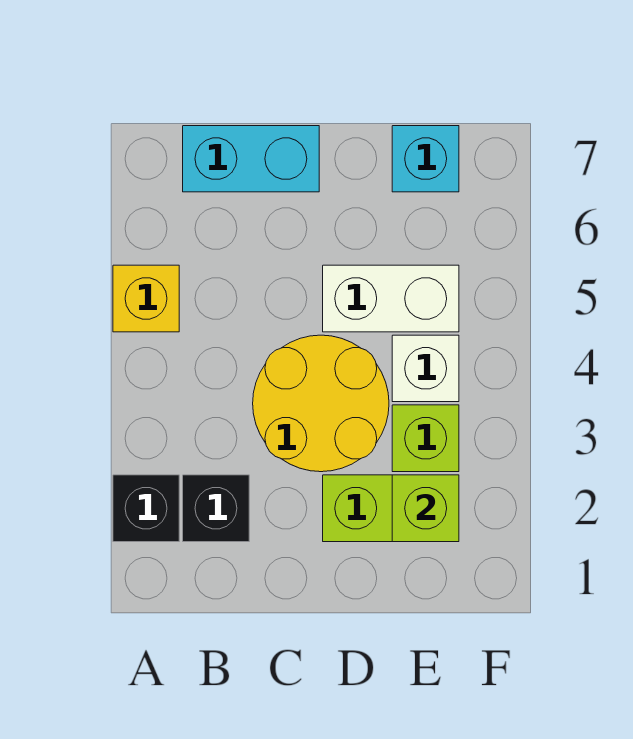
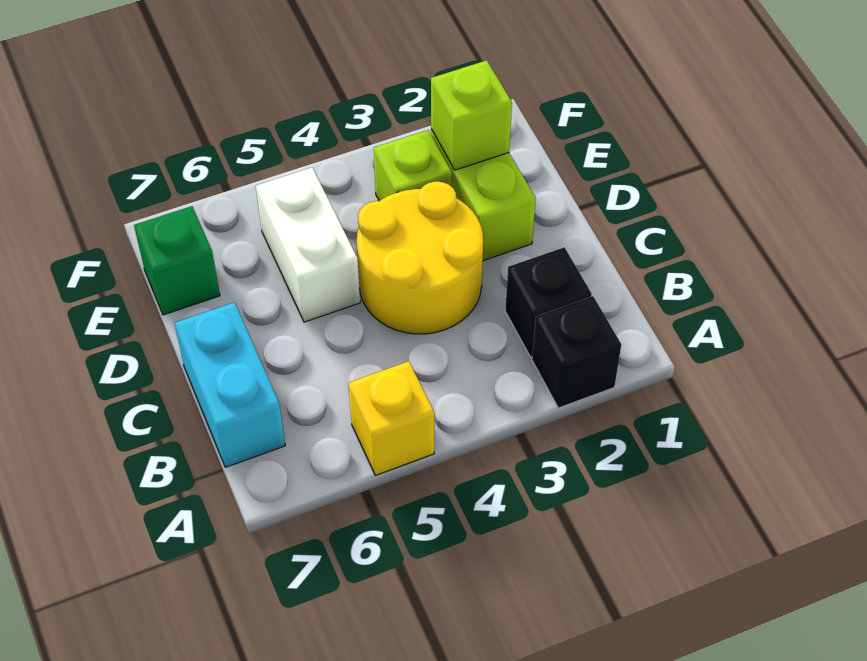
white 1x1 brick [392,335,459,402] -> none
cyan 1x1 brick [392,126,459,192] -> green 1x1 brick [134,206,220,315]

